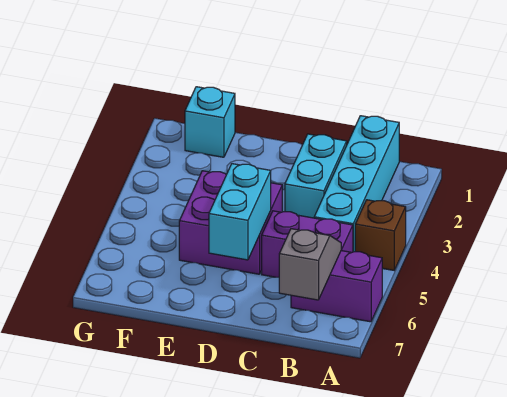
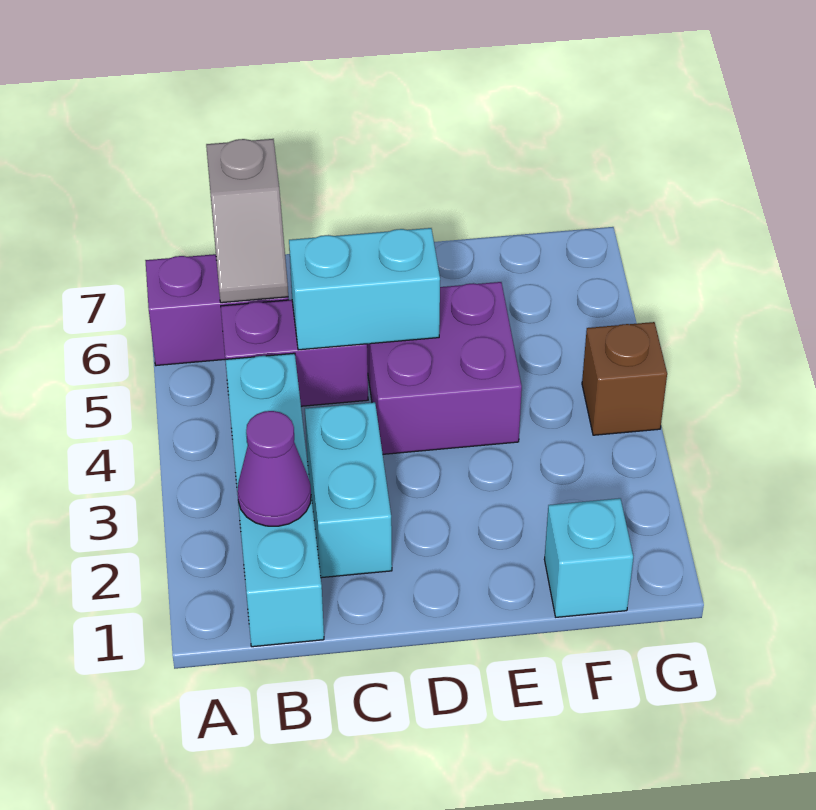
brown 1x1 brick [355,200,406,270] -> brown 1x1 brick moved to [582,322,667,435]
none -> purple 1x1 cone [237,411,311,526]
cyan 1x2 brick [209,164,271,260] -> cyan 1x2 brick turned to [289,228,440,350]

